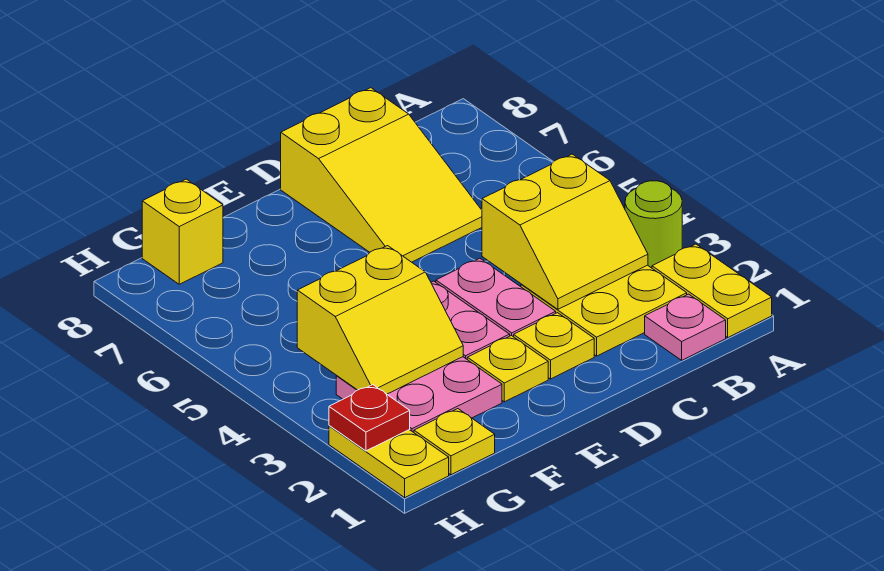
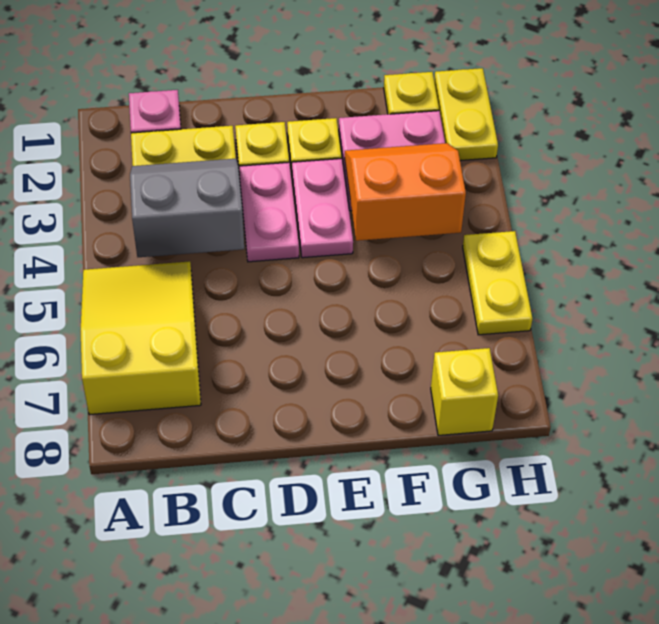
yellow 1x2 plate [652,244,772,337] -> yellow 1x2 plate moved to [463,231,532,335]
lime 1x1 round brick [625,181,682,268] -> none
yellow 2x2 slope [482,154,648,309] -> grey 2x2 slope [130,159,244,257]
yellow 2x3 slope [281,88,482,262] -> yellow 2x3 slope moved to [81,261,201,415]
yellow 2x2 slope [297,246,463,394] -> orange 2x2 slope [345,143,466,241]
red 1x1 plate [329,385,410,451] -> none

